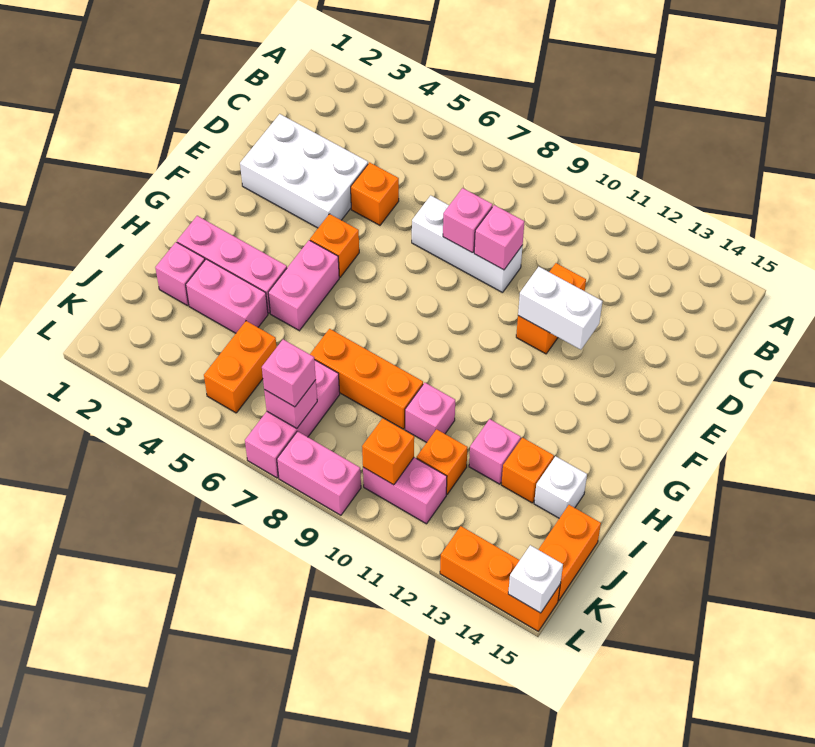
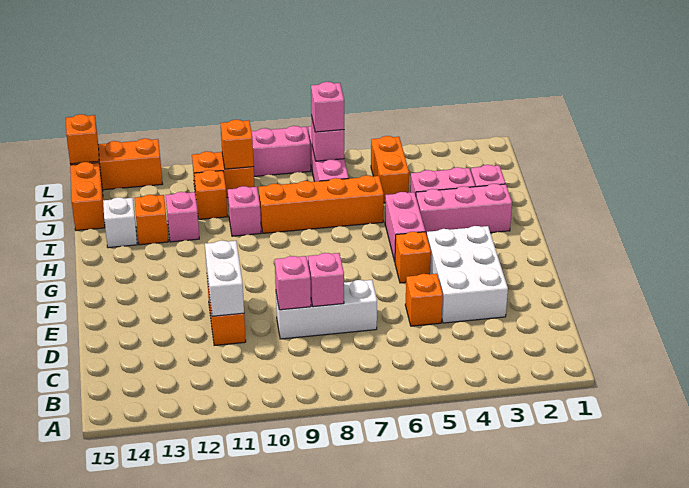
white 2x3 brick [240,114,368,228] -> white 2x3 brick turned to [427,226,508,323]
white 1x2 brick [518,267,602,350] -> white 1x2 brick turned to [205,240,244,316]
orange 1x3 brick [310,329,423,429] -> orange 1x4 brick [258,175,384,233]
pink 1x2 brick [363,457,447,524] -> orange 1x2 brick [192,151,254,198]
white 1x1 brick [508,545,563,613] -> orange 1x1 brick [66,114,99,164]

